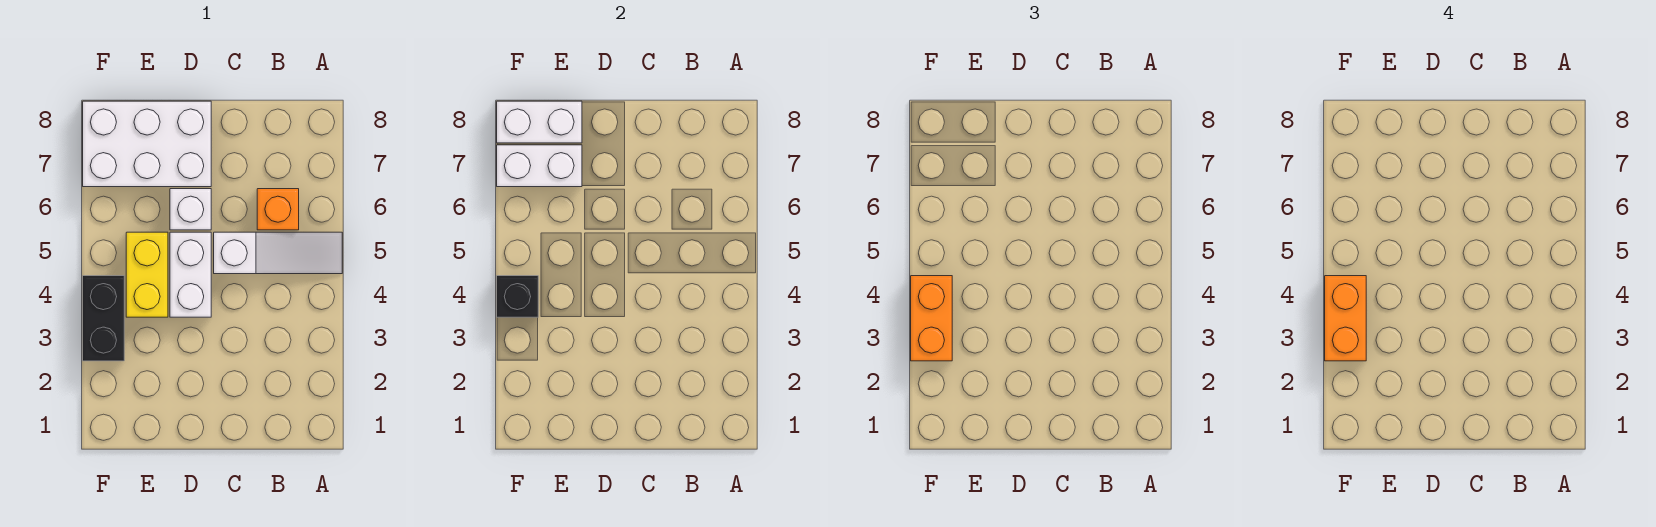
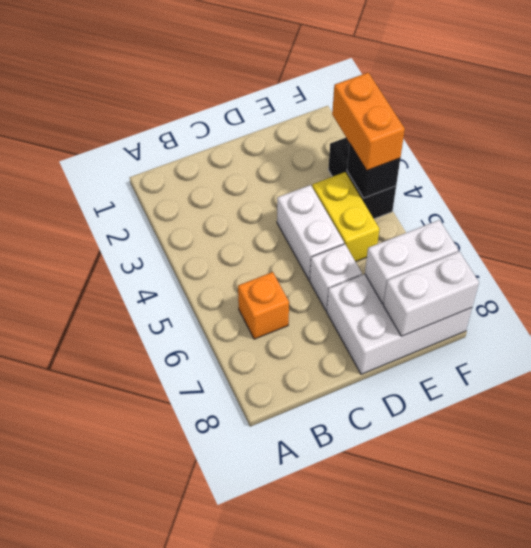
white 1x3 slope [214,232,342,274] -> none
orange 1x2 brick [1325,276,1366,361] -> none

